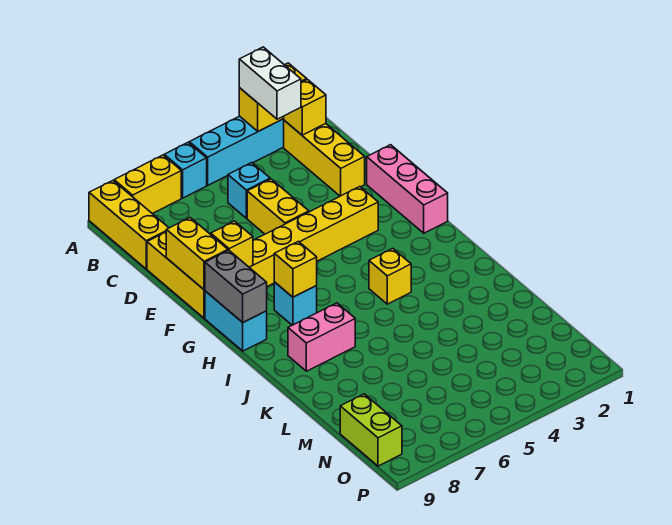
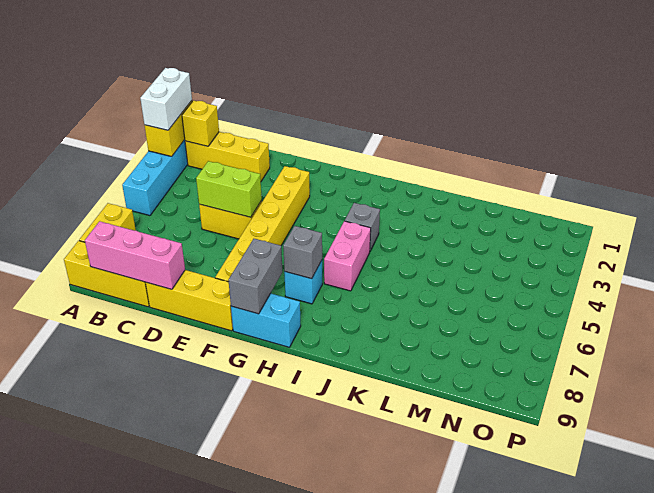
white 1x2 brick [239,47,301,119] -> white 1x2 brick turned to [140,68,192,130]
cyan 1x1 brick [164,143,207,198] -> none
cyan 1x1 brick [228,163,270,218] -> none
pink 1x3 brick [367,145,448,233] -> pink 1x3 brick moved to [85,221,185,289]
yellow 1x2 brick [166,218,228,290] -> none
yellow 1x1 brick [211,221,253,267] -> none
grey 1x2 brick [205,250,267,322] -> grey 1x2 brick turned to [228,239,282,314]
yellow 1x1 brick [274,241,317,297] -> grey 1x1 brick [283,226,322,279]
yellow 1x1 brick [369,248,411,304] -> grey 1x1 brick [345,203,380,251]
pink 1x2 brick [288,303,355,371] -> pink 1x2 brick moved to [324,221,371,291]
lime 1x2 brick [340,394,402,466] -> lime 1x2 brick moved to [196,161,262,217]

